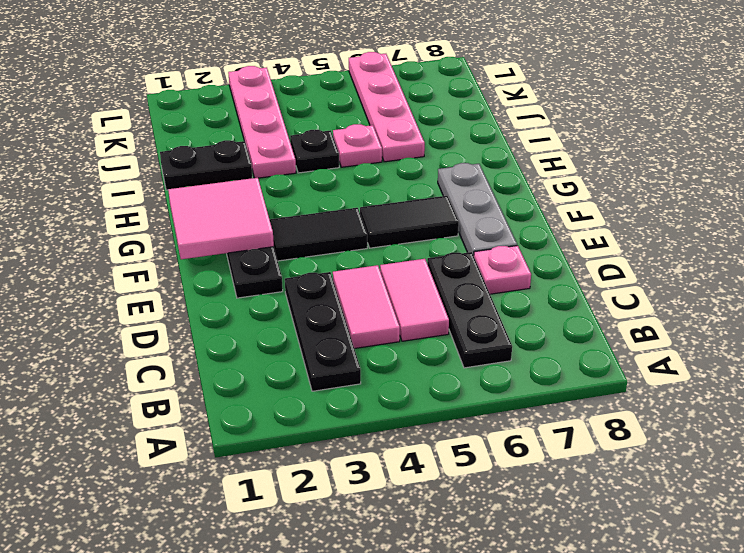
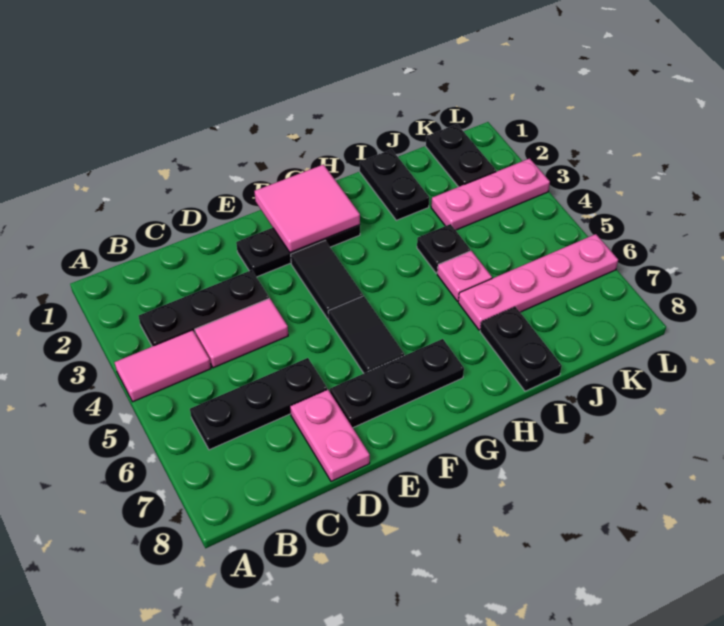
pink 1x2 tile [380,259,449,341] -> pink 1x2 tile moved to [114,330,211,402]
pink 1x1 plate [474,246,531,294] -> pink 1x2 plate [290,389,370,481]
grey 1x3 plate [438,163,517,256] -> black 1x3 plate [330,339,464,428]
pink 1x4 plate [228,66,296,178] -> pink 1x3 plate [431,158,550,230]
none -> black 1x2 plate [480,307,562,391]
none -> black 1x2 plate [426,124,496,187]

